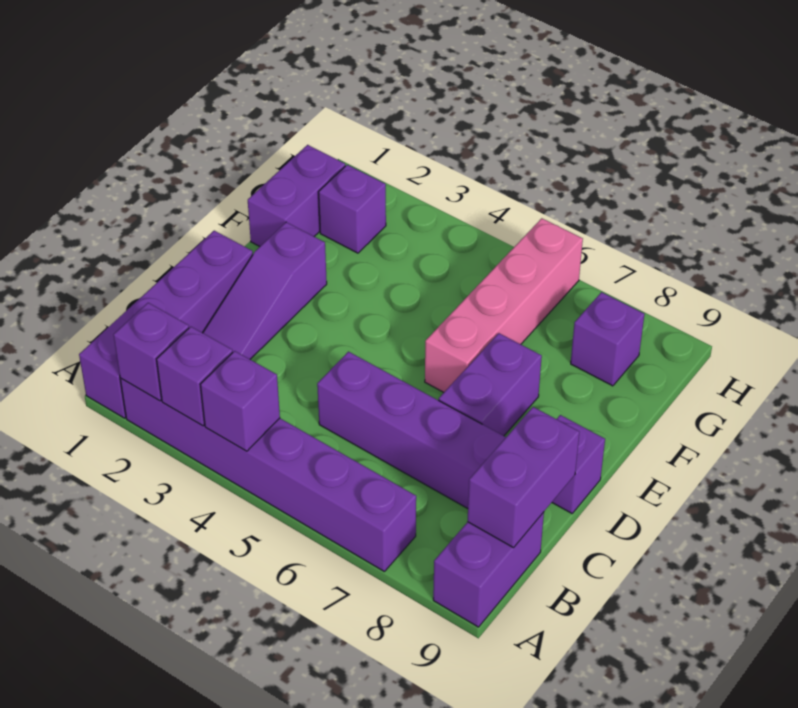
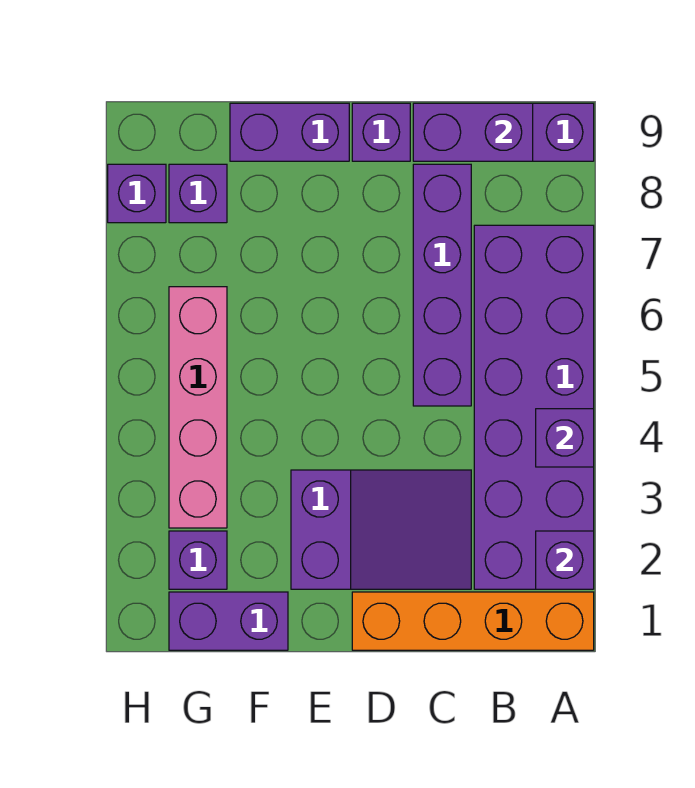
purple 1x4 brick [79,231,253,418] -> orange 1x4 brick [352,592,594,650]
purple 1x6 brick [120,378,416,571] -> purple 2x6 brick [474,225,594,589]
purple 1x1 brick [157,327,233,426] -> purple 1x1 brick moved to [108,164,166,223]
purple 1x3 slope [203,222,327,359] -> purple 2x3 slope [291,470,471,589]
purple 1x2 brick [439,333,542,436] -> purple 1x2 brick moved to [230,103,349,161]
pink 1x4 brick [425,218,583,392] -> pink 1x4 brick turned to [169,287,227,528]

